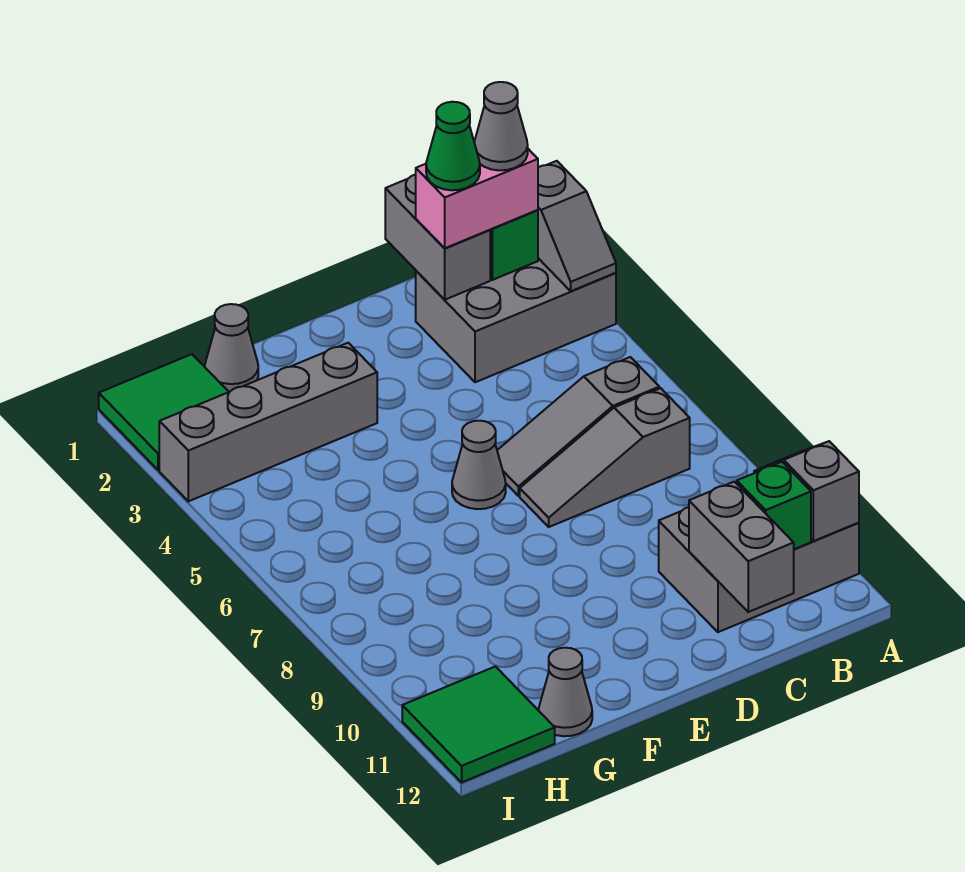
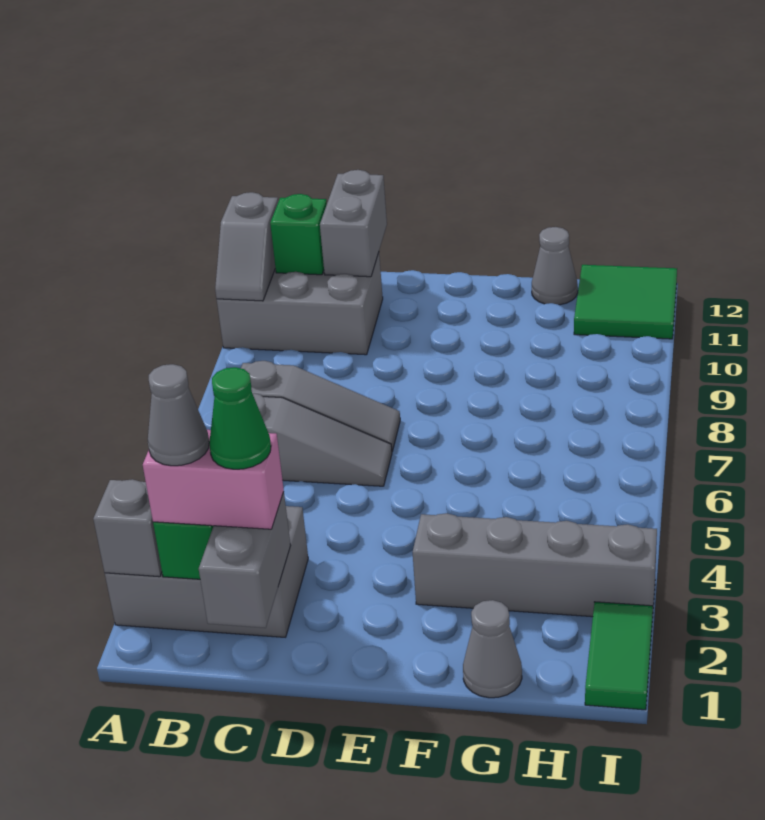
grey 1x1 cone [452,421,506,509] -> none
green 2x2 tile [99,354,228,470] -> green 1x2 tile [585,602,653,710]

